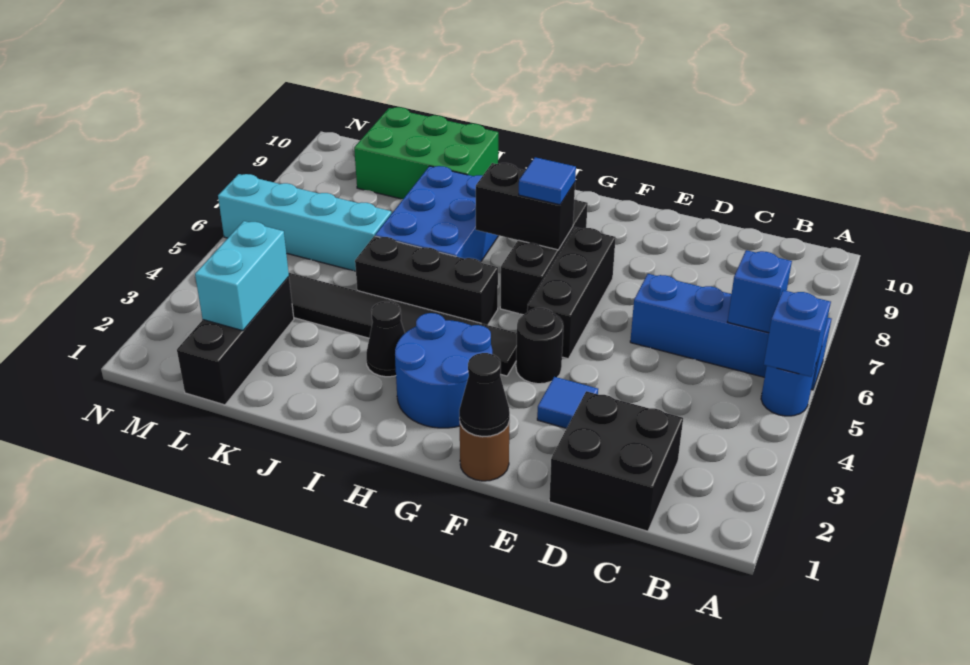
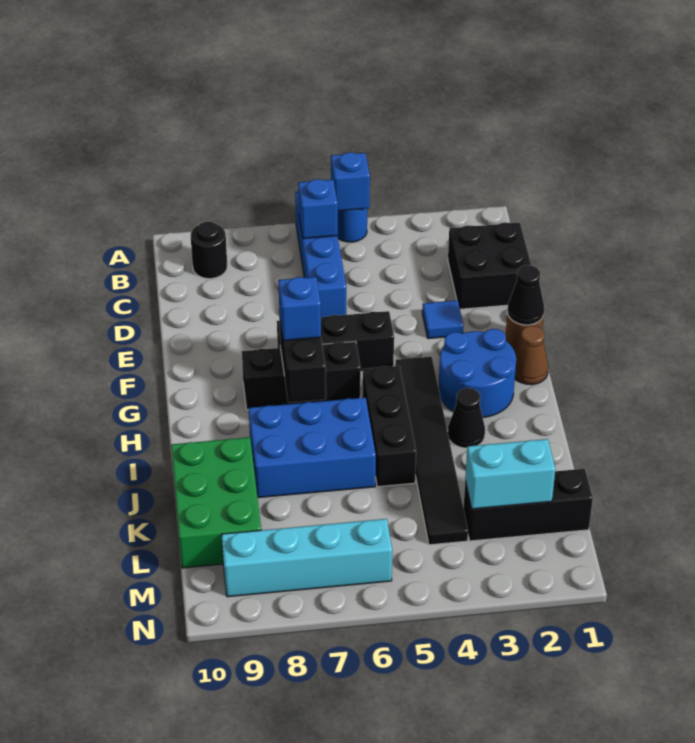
black 1x1 round brick [516,308,563,384] -> black 1x1 round brick moved to [191,222,227,279]
none -> brown 1x1 cone [515,326,548,385]
blue 1x1 tile [519,157,576,205] -> blue 1x1 brick [278,277,321,341]
cyan 1x4 brick [218,174,392,271] -> cyan 1x4 brick turned to [221,519,392,597]

